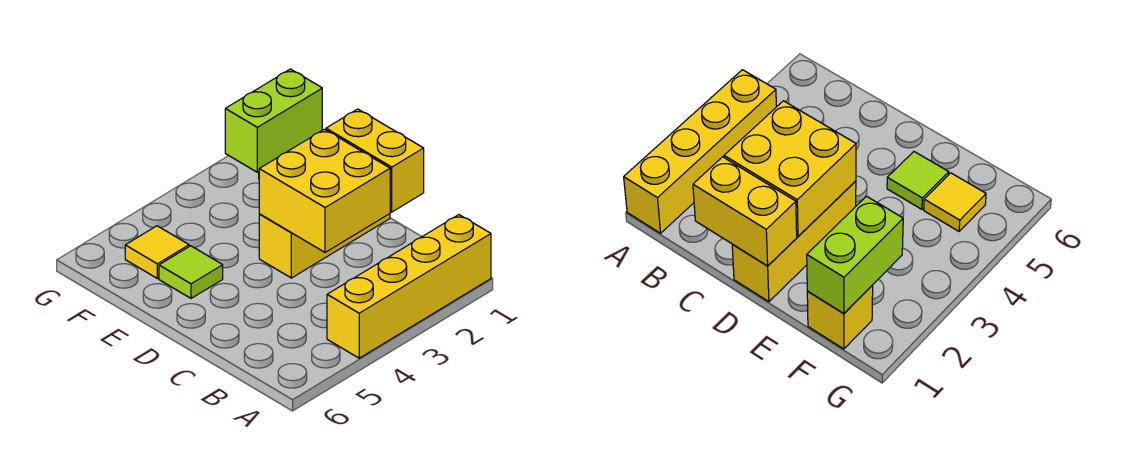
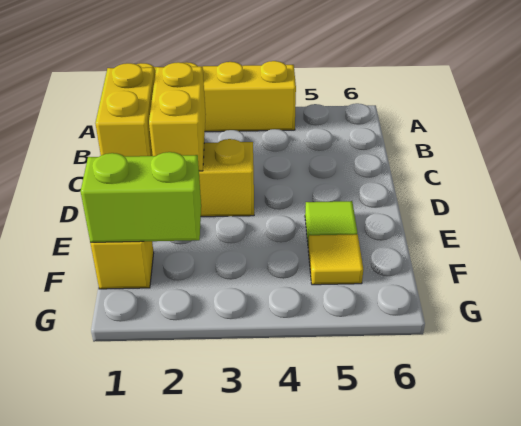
yellow 2x2 brick [259,129,390,252] -> yellow 1x2 brick [149,62,206,171]

